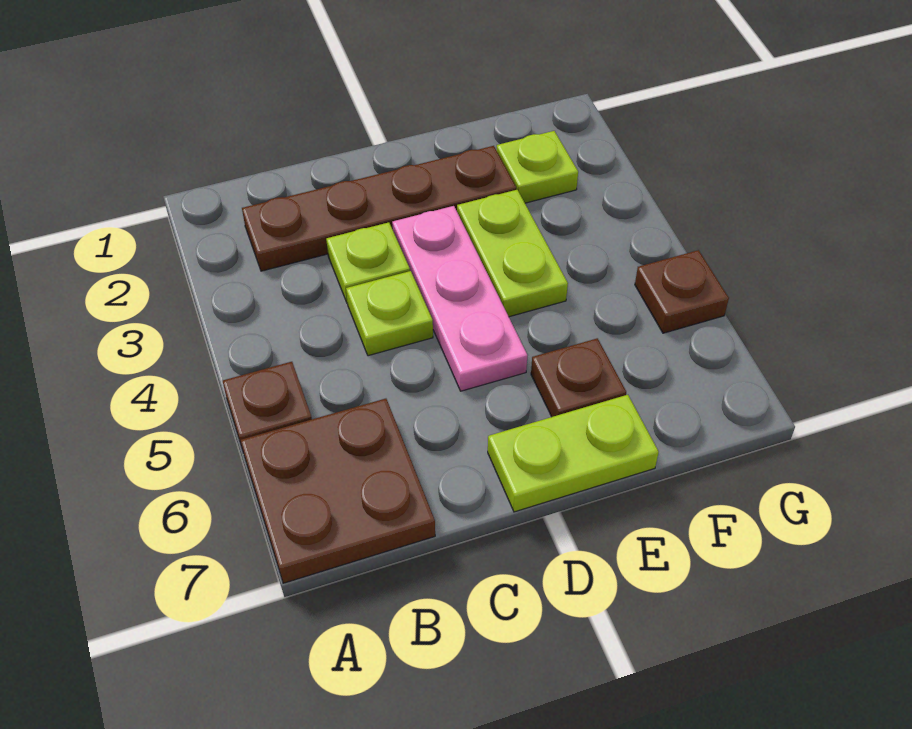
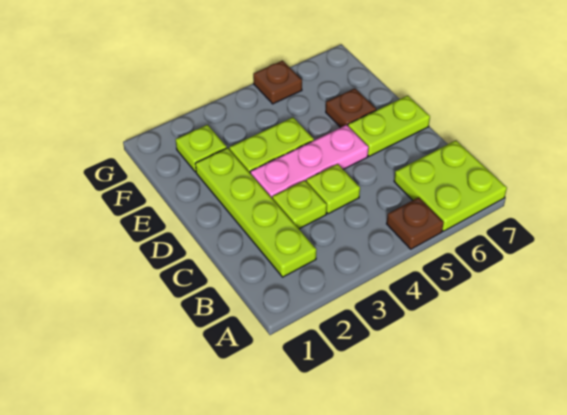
brown 2x2 plate [241,399,435,583] -> lime 2x2 plate [394,140,507,231]
brown 1x4 plate [242,146,516,271] -> lime 1x4 plate [195,148,316,277]
lime 1x2 plate [488,395,659,512] -> lime 1x2 plate turned to [348,95,430,156]

